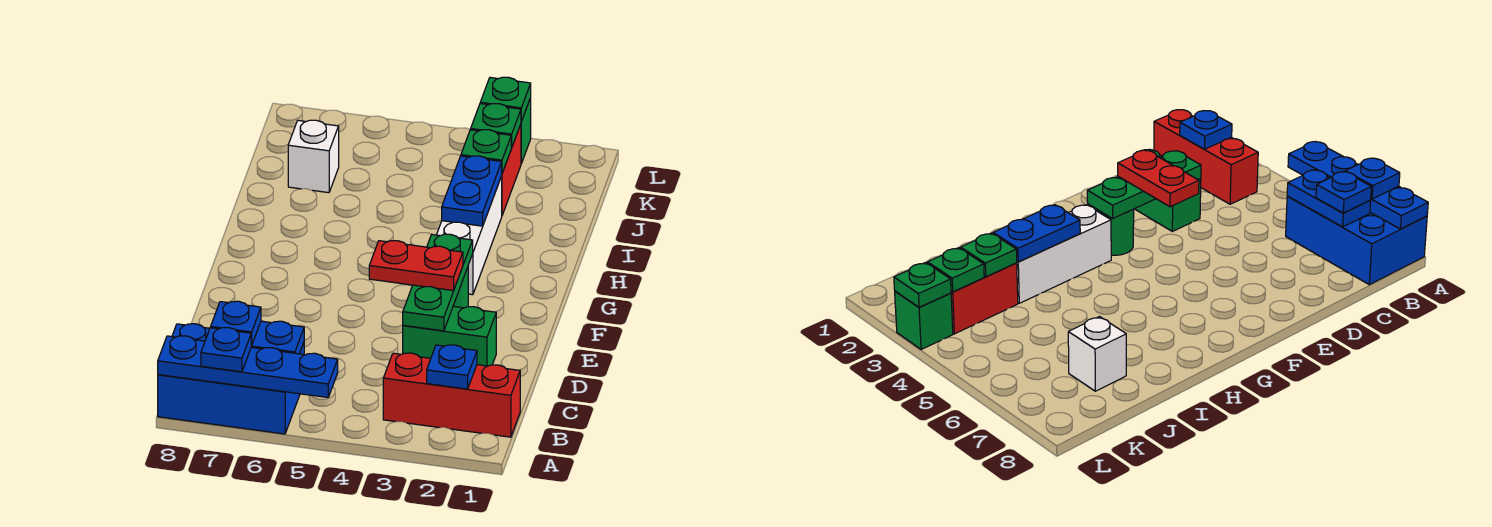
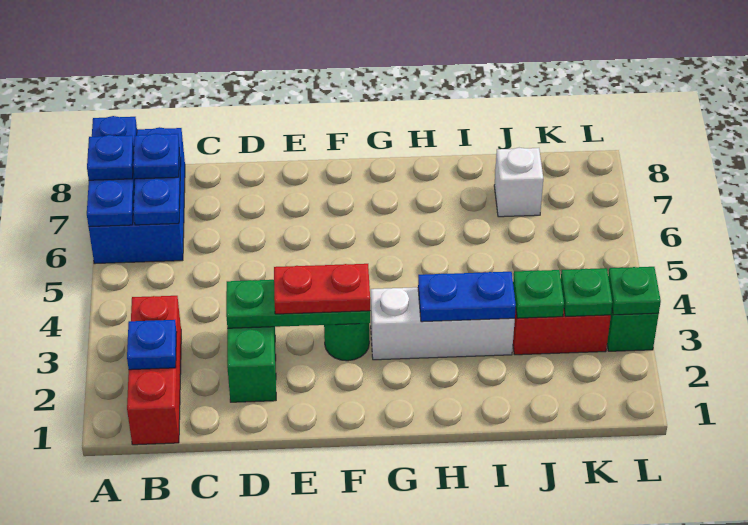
blue 1x4 plate [158,336,338,398] -> blue 1x3 plate [87,116,137,227]
red 1x2 plate [369,241,463,291] -> red 1x2 plate turned to [274,264,370,314]

